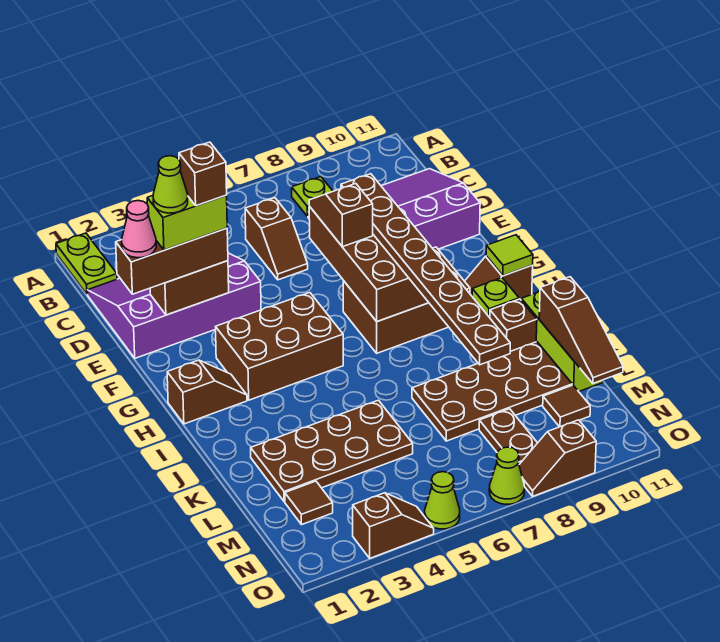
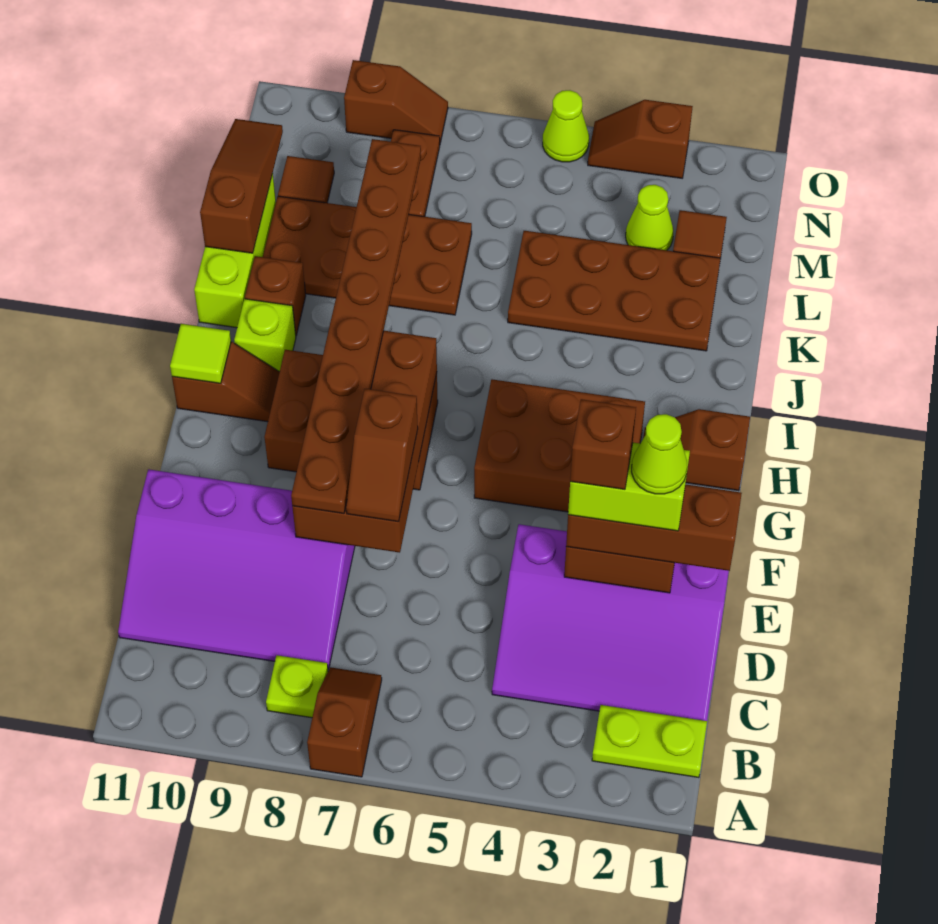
lime 1x2 plate [56,233,117,294] -> lime 1x2 plate turned to [592,705,707,778]
brown 1x2 slope [245,198,308,280] -> brown 1x2 slope moved to [307,667,382,777]
pink 1x1 cone [122,201,156,258] -> none
lime 1x1 cone [489,447,525,504] -> lime 1x1 cone moved to [626,185,673,250]

